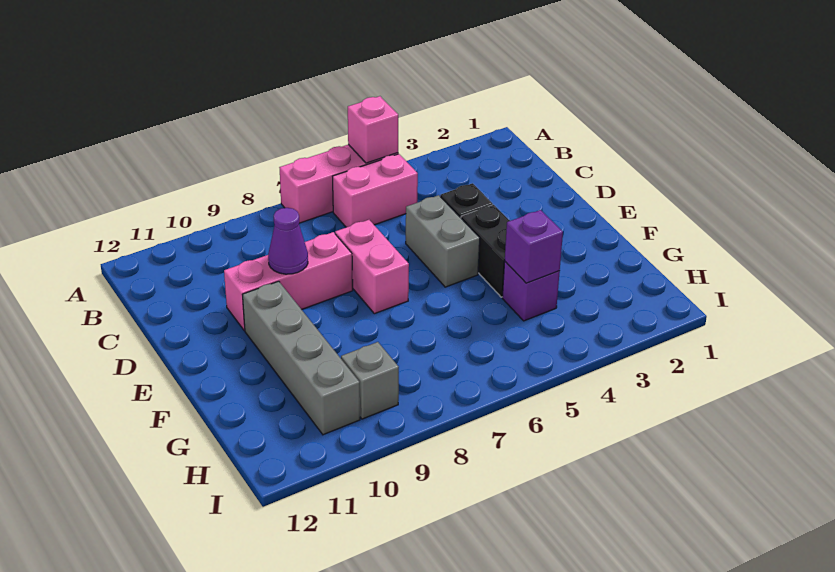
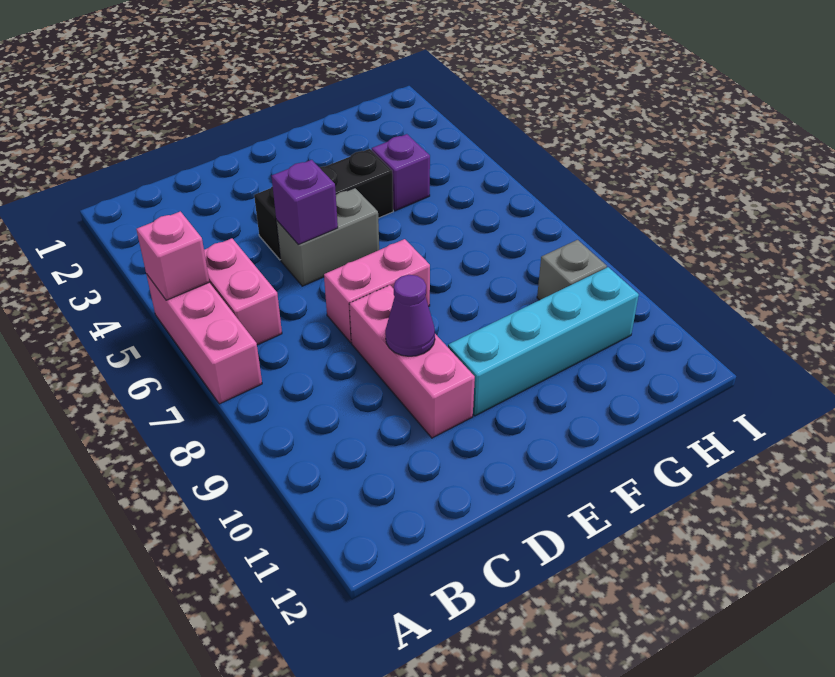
grey 1x4 brick [242,281,360,435] -> cyan 1x4 brick [448,267,639,416]
purple 1x1 brick [505,210,563,283] -> purple 1x1 brick moved to [271,160,338,245]

